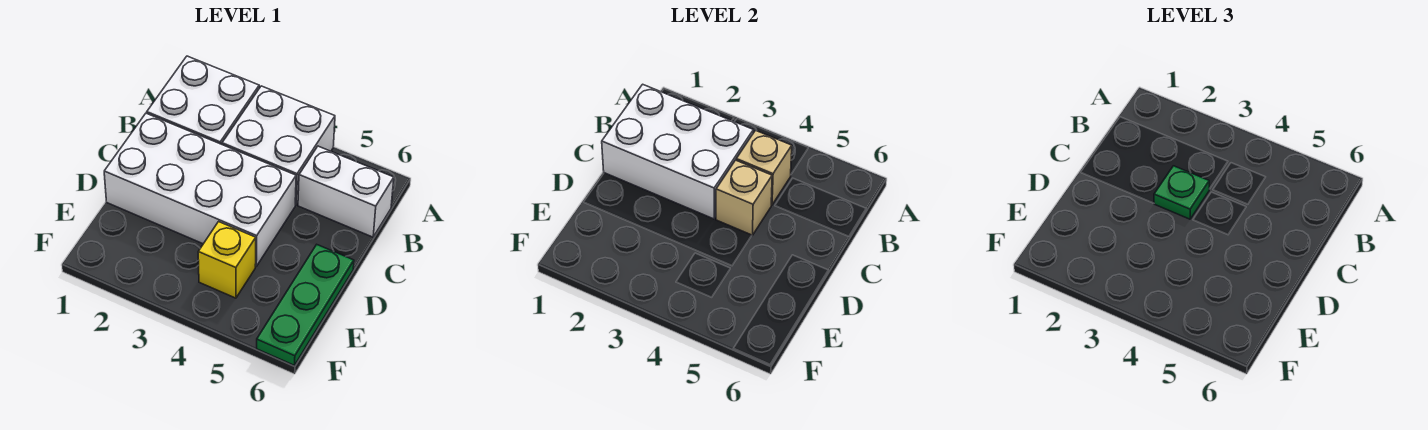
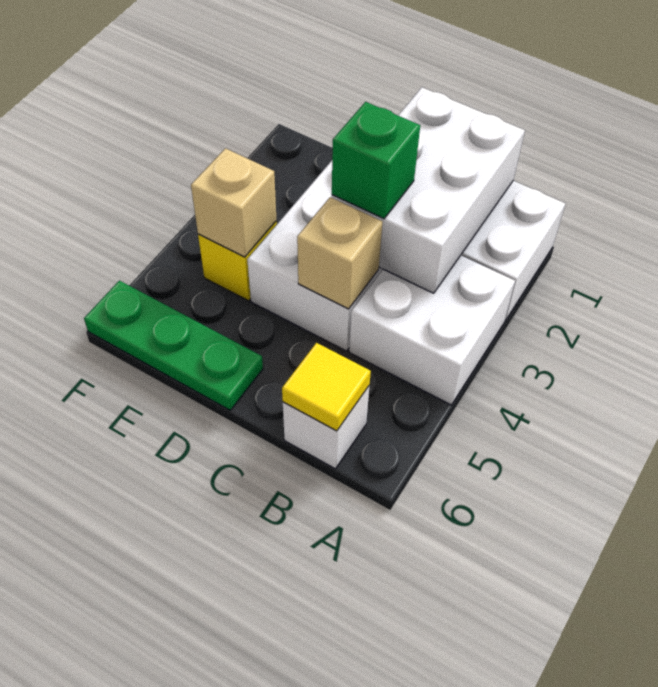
tan 1x1 brick [736,131,792,205] -> tan 1x1 brick moved to [191,148,277,257]
white 1x2 brick [298,146,394,237] -> white 1x1 brick [283,386,369,469]
none -> yellow 1x1 tile [282,343,371,431]
green 1x1 plate [1154,166,1209,219] -> green 1x1 brick [332,102,420,219]

